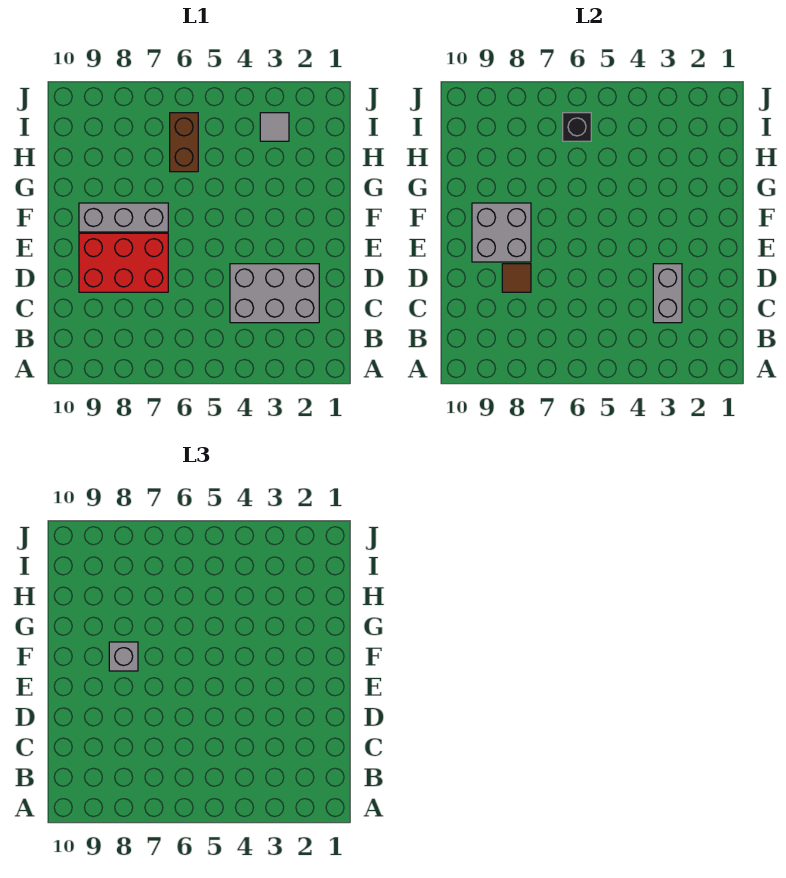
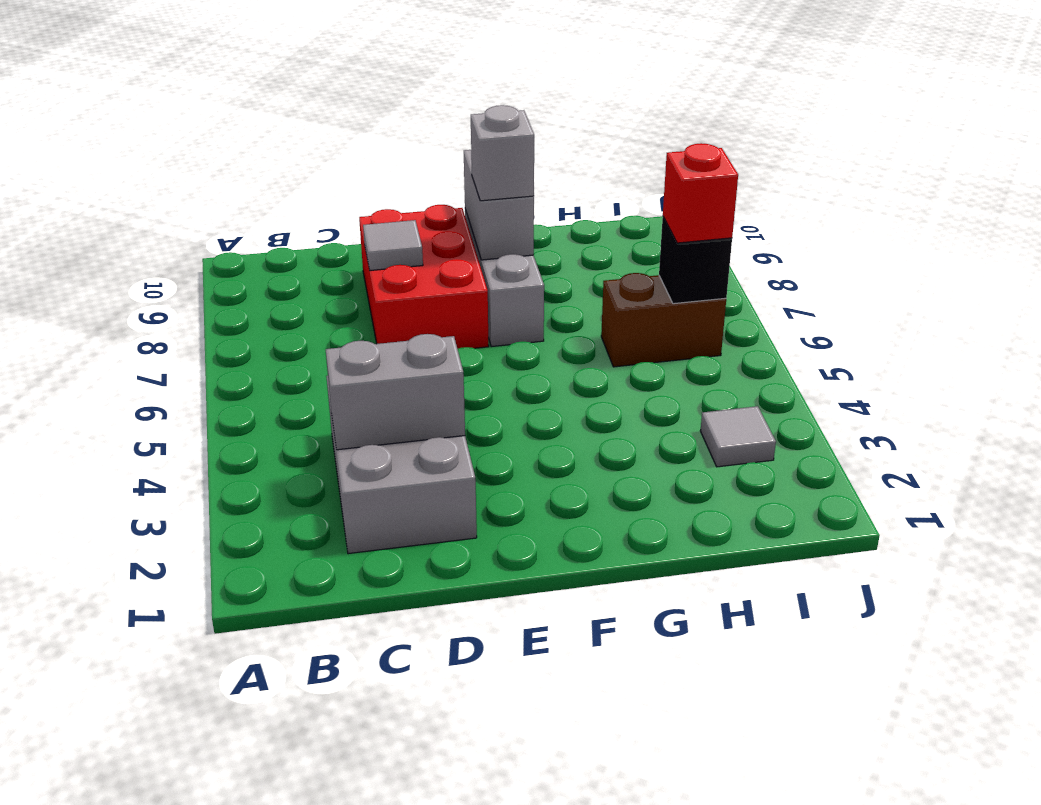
brown 1x1 tile [502,264,531,292] -> grey 1x1 tile [363,220,423,270]
grey 2x2 brick [472,203,531,262] -> grey 1x2 brick [464,150,534,260]
none -> red 1x1 brick [663,143,738,243]

